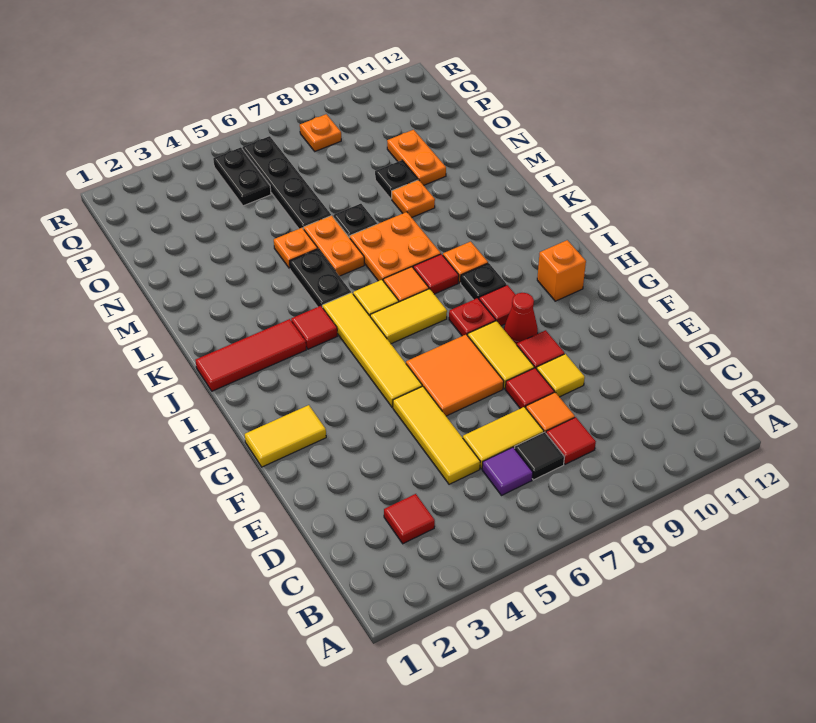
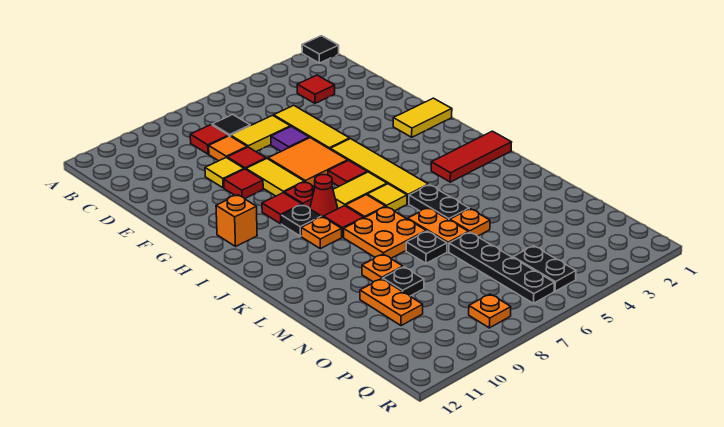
none -> black 1x1 tile [302,36,339,63]
purple 1x1 tile [482,447,533,496] -> purple 1x1 tile moved to [271,127,309,151]
red 1x1 cone [504,293,538,345] -> red 1x1 cone moved to [310,175,338,217]
red 1x1 tile [291,306,337,349] -> red 1x1 tile moved to [328,160,367,186]

